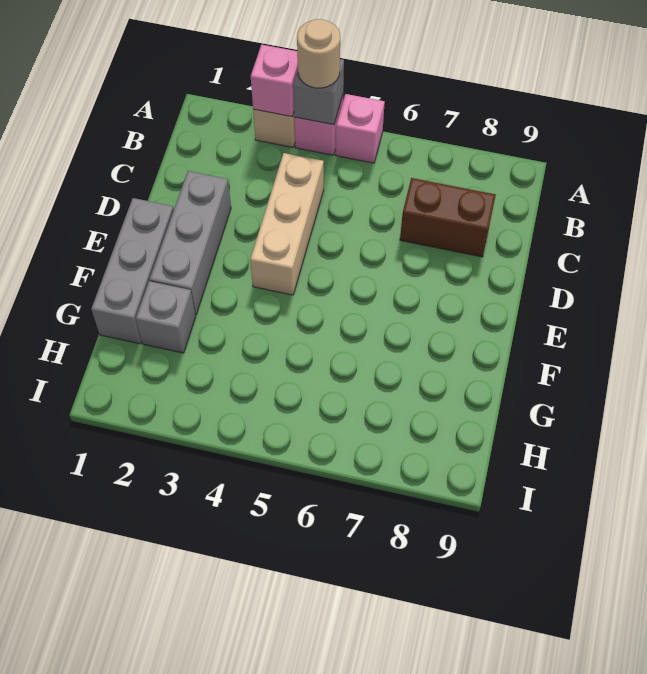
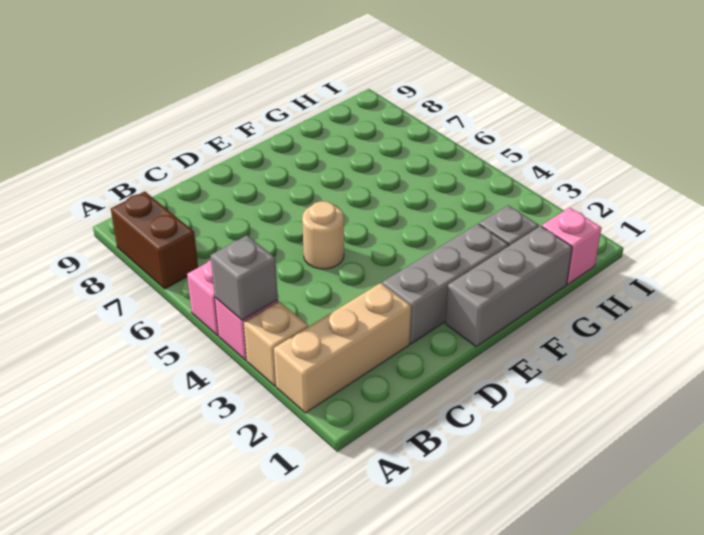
pink 1x1 brick [251,45,298,117] -> pink 1x1 brick moved to [542,208,601,284]
tan 1x1 round brick [297,19,340,88] -> tan 1x1 round brick moved to [302,201,344,269]
tan 1x3 brick [250,153,324,295] -> tan 1x3 brick moved to [274,283,411,413]
brown 1x2 brick [400,178,496,257] -> brown 1x2 brick moved to [111,191,198,289]

